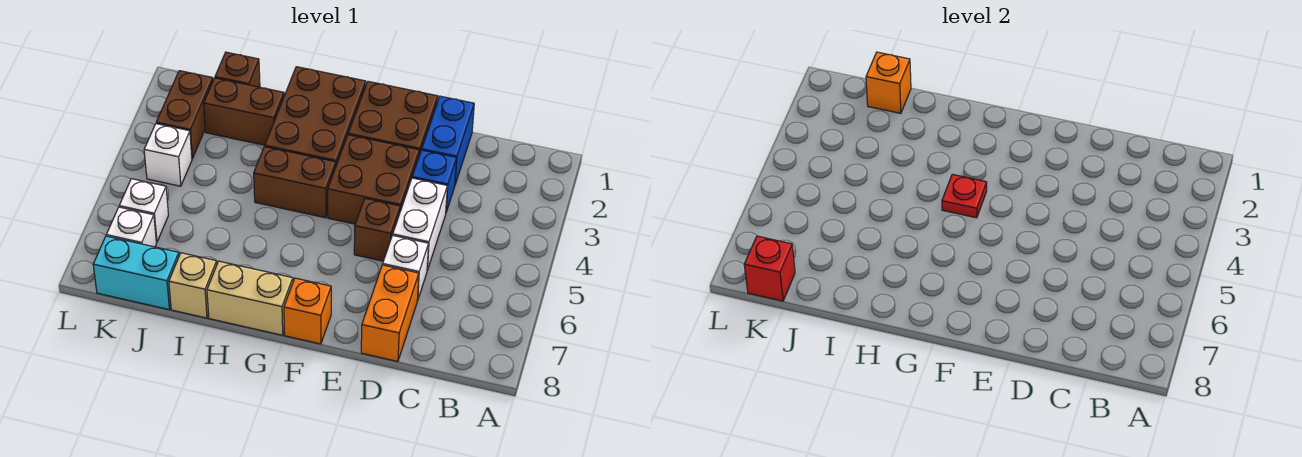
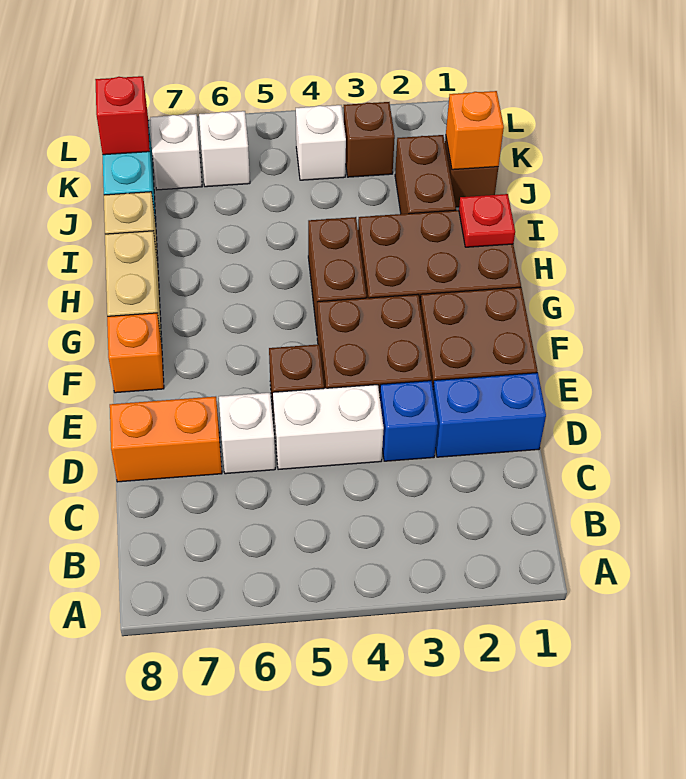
red 1x1 plate [942,174,987,218] -> red 1x1 plate moved to [459,194,515,247]
brown 1x2 brick [156,71,213,159] -> brown 1x1 brick [344,102,395,177]

